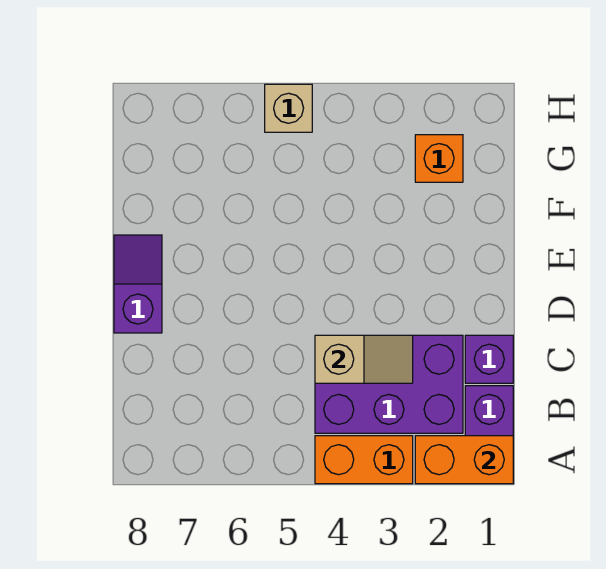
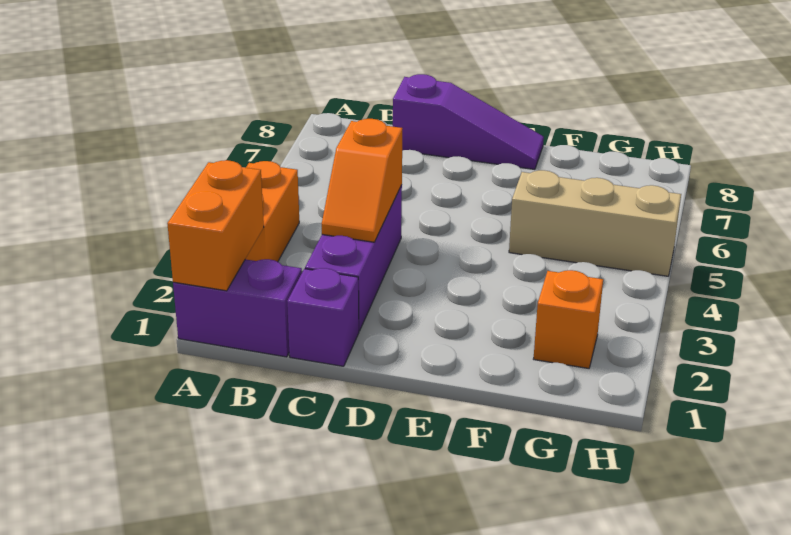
purple 2x3 brick [315,335,463,433] -> purple 1x3 brick [305,185,402,331]
tan 1x2 slope [315,335,413,383] -> orange 1x2 slope [322,119,402,242]
purple 1x2 slope [114,235,162,333] -> purple 1x3 slope [393,74,544,169]
tan 1x1 brick [265,84,312,132] -> tan 1x3 brick [509,170,681,276]

